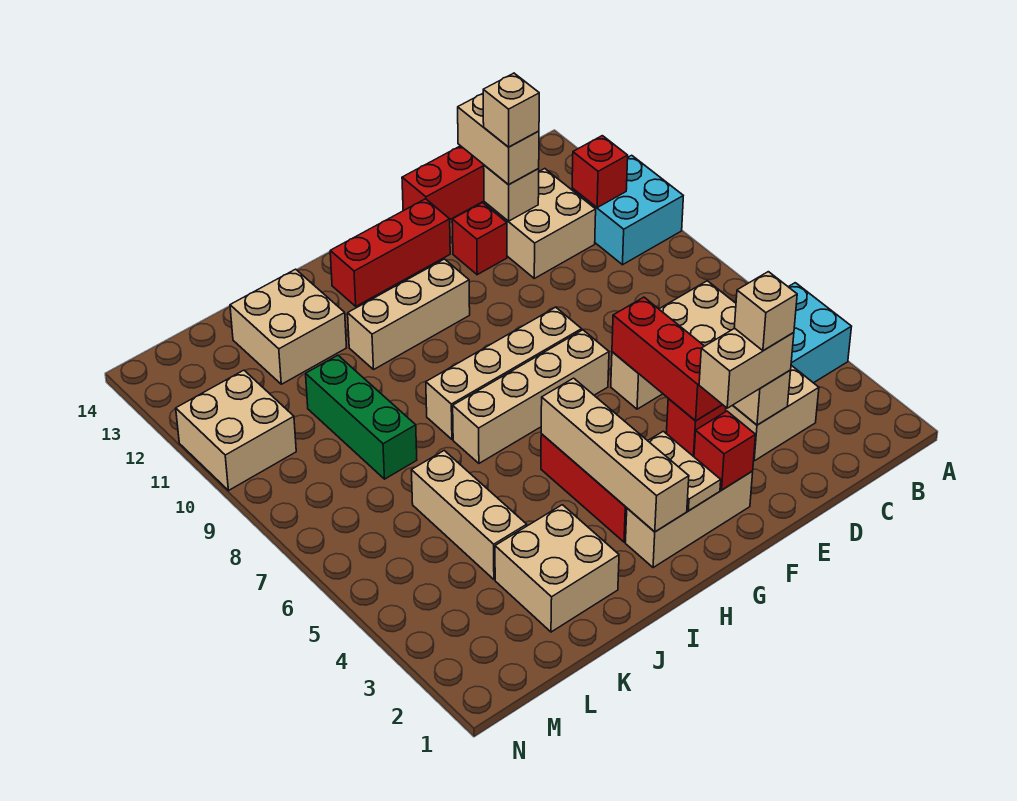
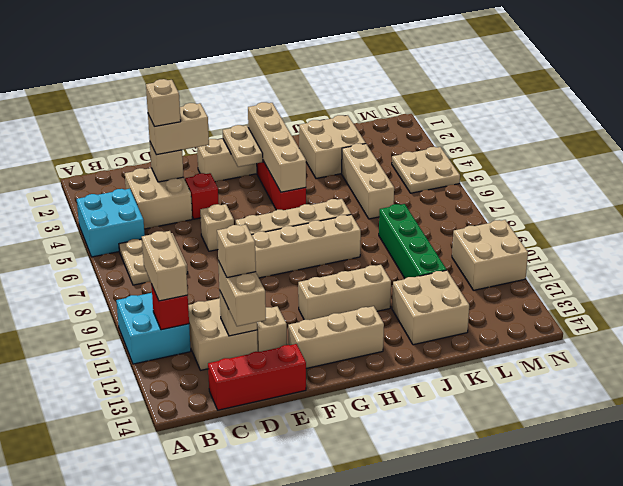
none -> tan 1x2 brick [142,231,188,301]
red 1x3 brick [612,297,722,421] -> none
red 1x1 brick [452,203,507,275] -> tan 1x1 brick [257,306,287,352]
red 1x1 brick [694,411,756,490] -> none
red 1x3 brick [330,199,450,306] -> tan 1x3 brick [288,306,384,368]
green 1x3 brick [306,355,417,479] -> green 1x4 brick [379,204,447,278]
none -> tan 2x2 plate [392,147,460,193]

